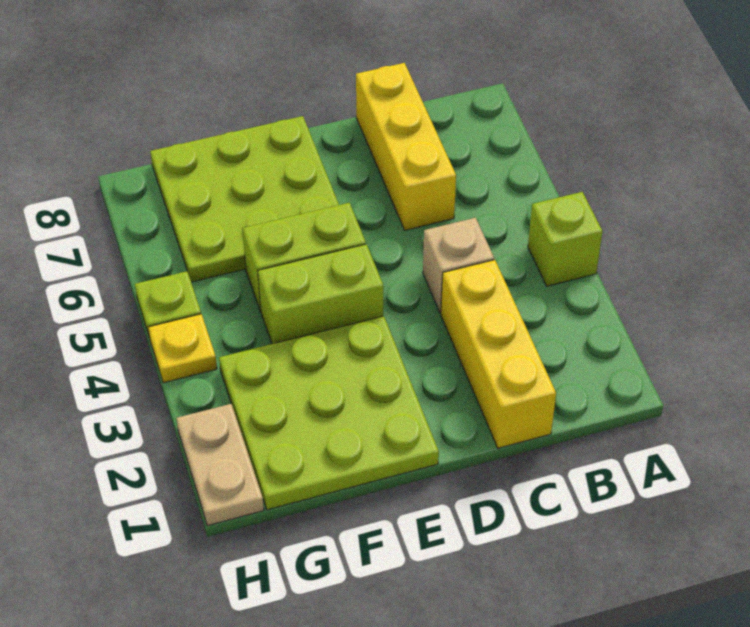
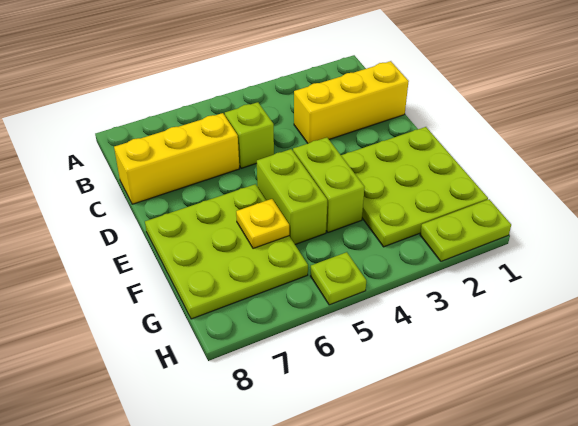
lime 1x1 brick [528,192,602,286] -> lime 1x1 brick moved to [225,102,274,168]
tan 1x1 brick [423,218,494,313] -> none
tan 1x2 plate [176,404,264,526] -> lime 1x2 plate [420,199,511,261]
yellow 1x1 plate [148,314,217,383] -> yellow 1x1 plate moved to [236,199,289,248]

